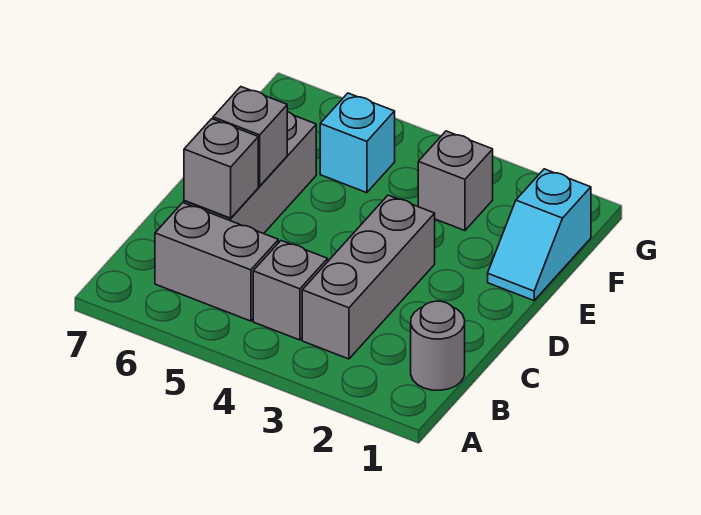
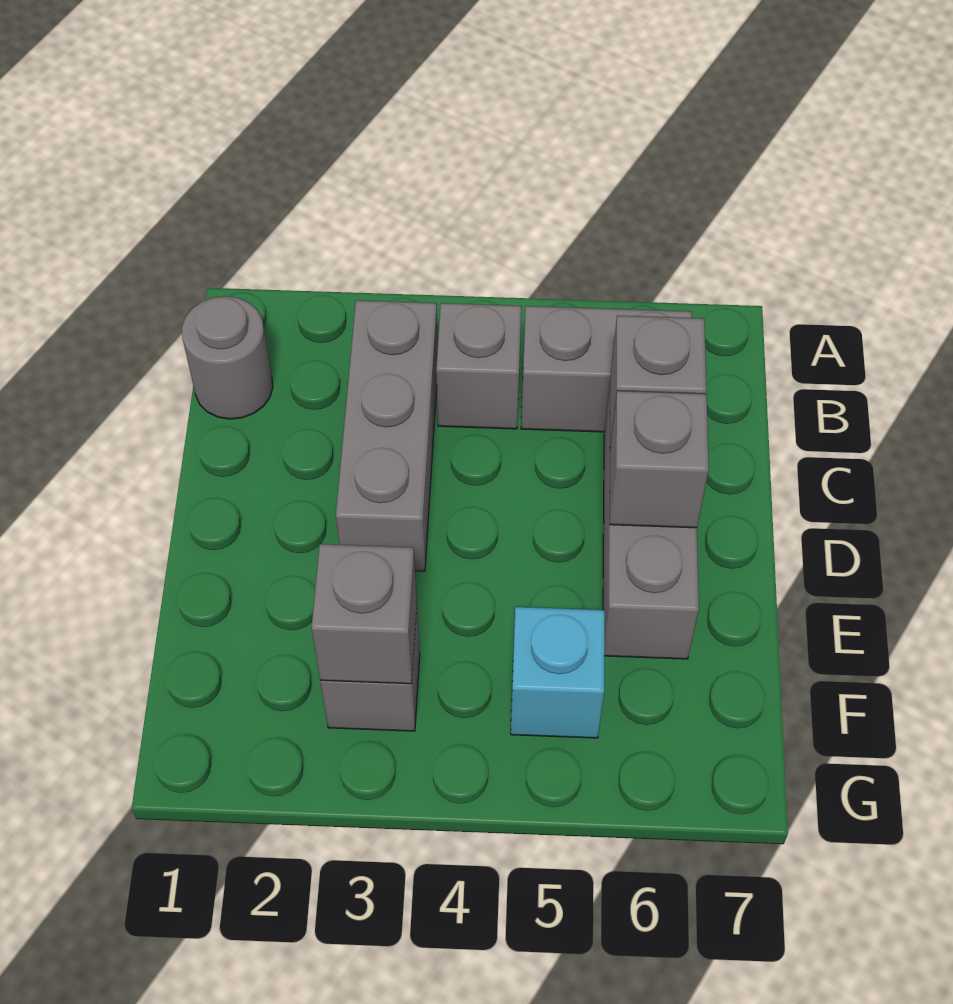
cyan 1x2 slope [488,169,591,301] -> none
none -> grey 1x1 brick [311,544,417,684]

